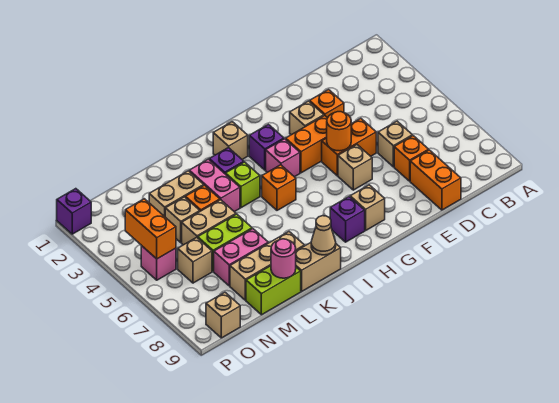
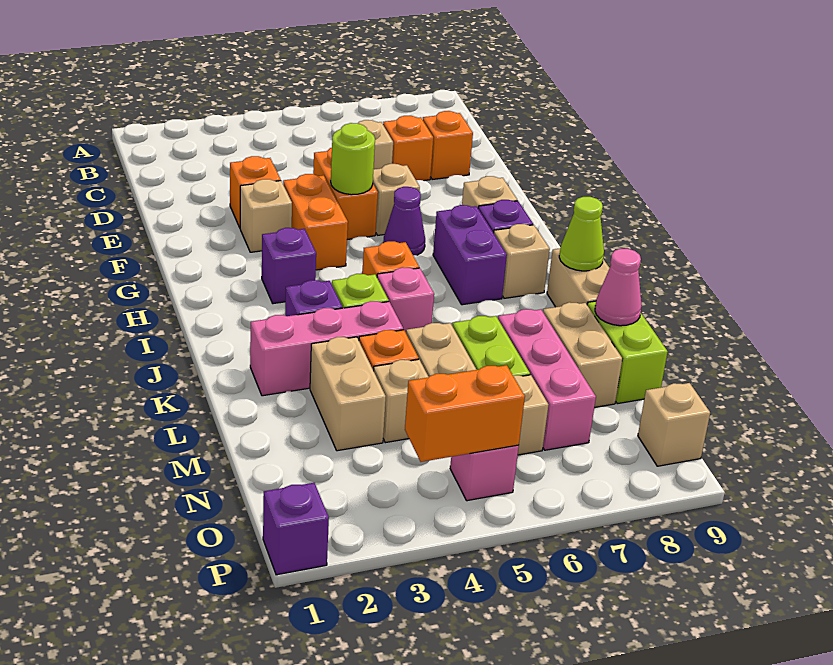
orange 1x2 brick [410,150,461,210] -> orange 1x1 brick [423,111,473,180]
orange 1x1 round brick [327,112,351,151] -> lime 1x1 round brick [331,123,375,195]
none -> purple 1x1 cone [383,187,425,255]
pink 1x1 brick [266,139,300,177] -> pink 1x1 brick moved to [377,267,434,332]
none -> purple 1x2 brick [433,205,507,305]
tan 1x1 brick [213,122,248,159] -> tan 1x1 brick moved to [494,224,550,298]
tan 1x1 cone [311,216,336,255] -> lime 1x1 cone [559,197,604,271]
pink 1x2 brick [189,159,240,212] -> pink 1x3 brick [250,301,403,396]
tan 1x3 brick [230,232,304,300] -> tan 1x2 brick [543,302,622,407]
pink 1x2 brick [214,229,268,286] -> pink 1x3 brick [498,309,596,450]
pink 1x1 round brick [271,239,296,278] -> pink 1x1 cone [595,249,642,326]

